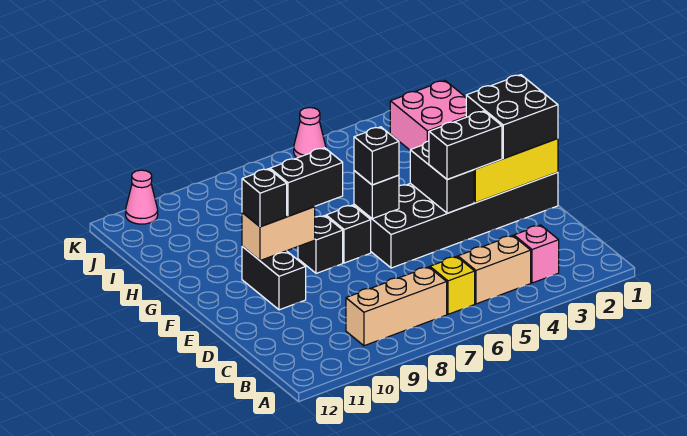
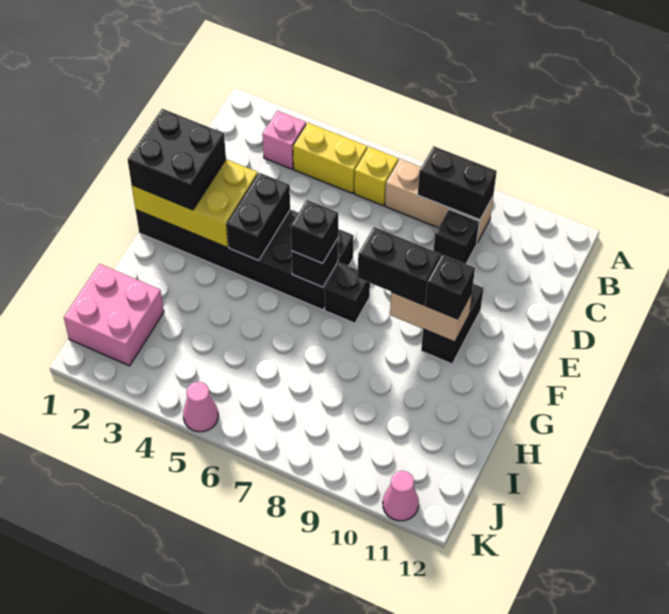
tan 1x2 brick [458,236,531,304] -> yellow 1x2 brick [293,123,367,193]
black 1x2 brick [429,111,502,180] -> black 1x2 brick moved to [418,146,497,220]
black 1x1 brick [298,216,343,273] -> black 1x1 brick moved to [434,209,479,264]

